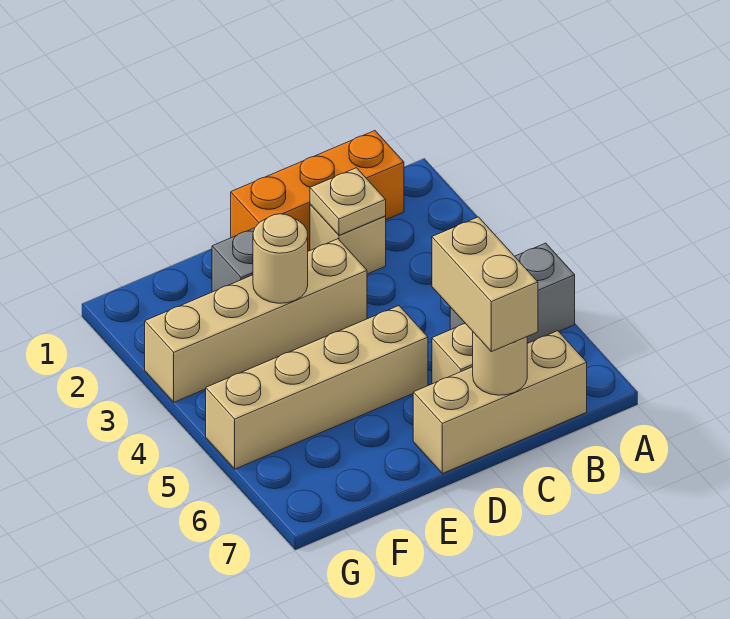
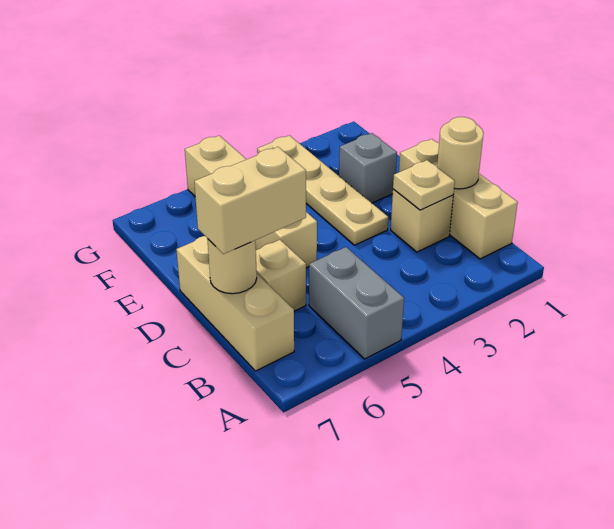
orange 1x3 brick [231,131,404,251] -> tan 1x3 brick [399,139,518,259]
tan 1x4 brick [145,239,367,402] -> tan 1x4 plate [257,135,388,245]
tan 1x1 round brick [253,214,308,303] -> tan 1x1 round brick moved to [437,117,483,189]

